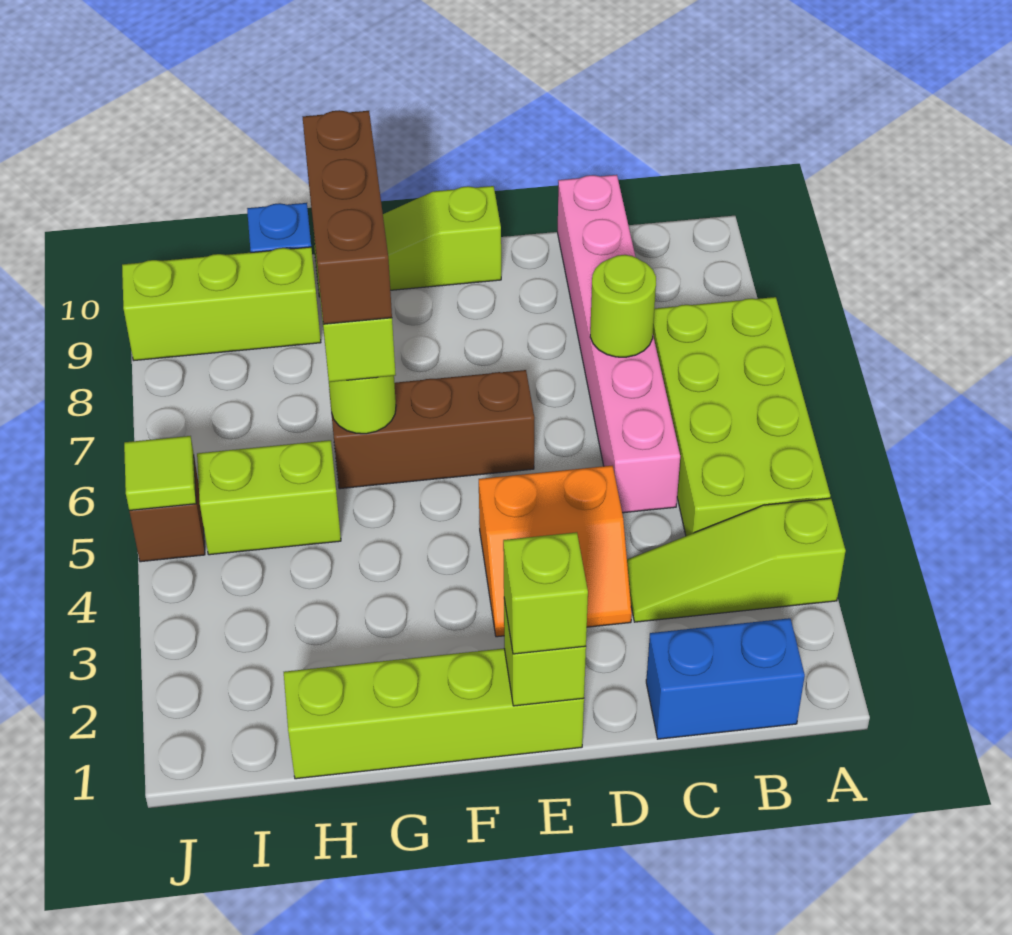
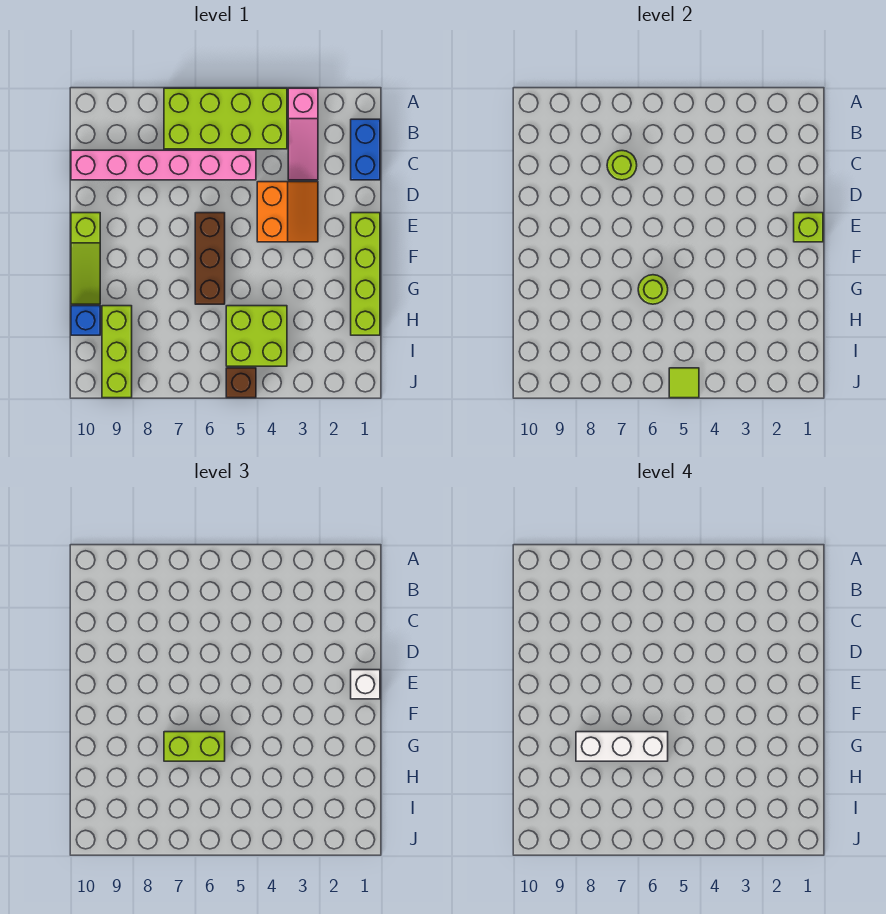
lime 1x3 slope [627,498,846,622] -> pink 1x3 slope [288,88,318,180]
lime 1x1 brick [503,532,588,654] -> white 1x1 brick [351,670,380,699]
brown 1x3 brick [303,110,392,324] -> white 1x3 brick [576,732,668,761]
lime 1x2 brick [197,440,341,555] -> lime 2x2 brick [226,306,287,366]

